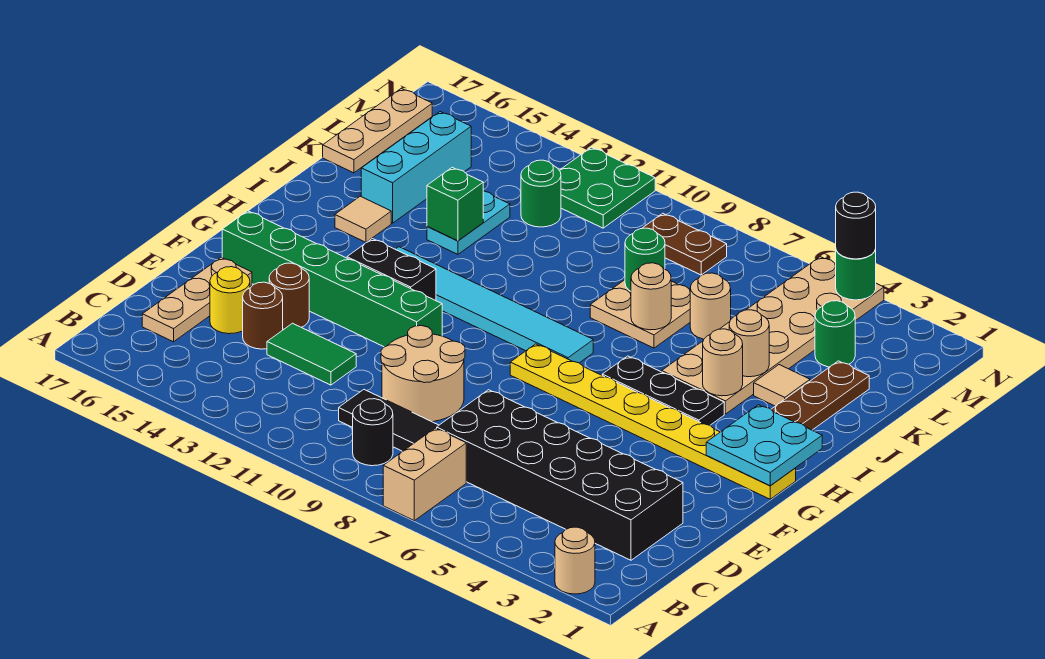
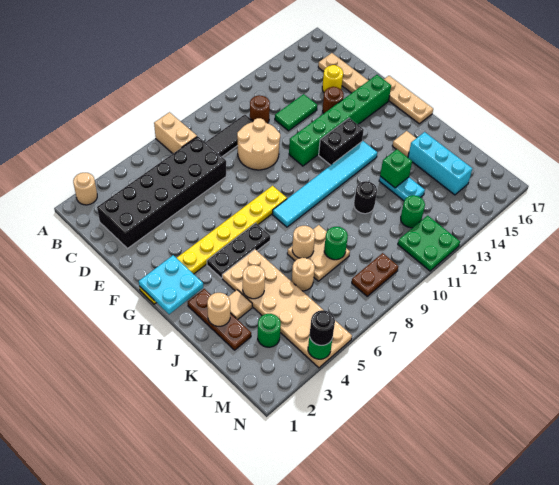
black 1x1 round brick [353,399,393,466] -> black 1x1 round brick moved to [354,181,377,214]
brown 1x1 round brick [243,282,283,349] -> brown 1x1 round brick moved to [250,95,270,123]
tan 1x1 round brick [703,329,743,396] -> tan 1x1 round brick moved to [207,293,230,326]
tan 1x3 plate [323,88,432,173] -> tan 1x3 plate moved to [384,76,433,124]

